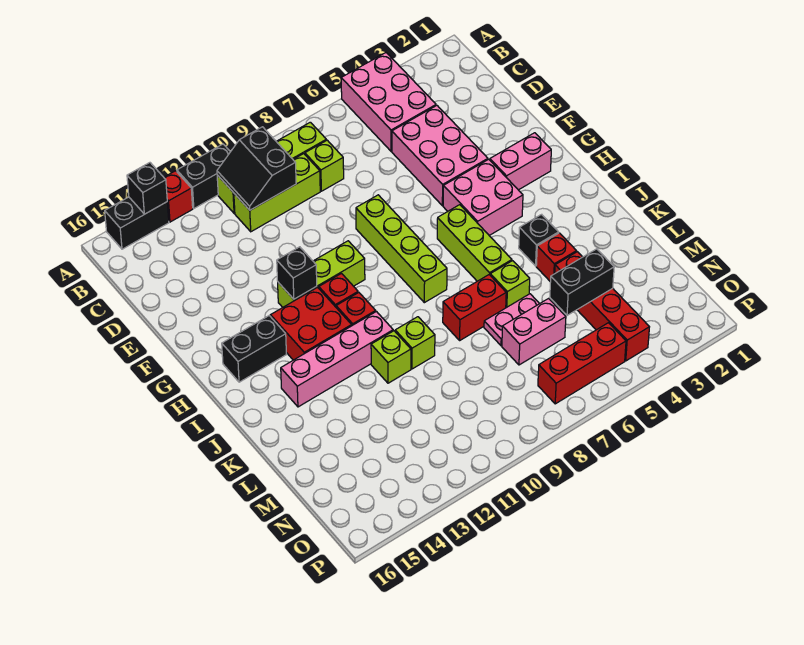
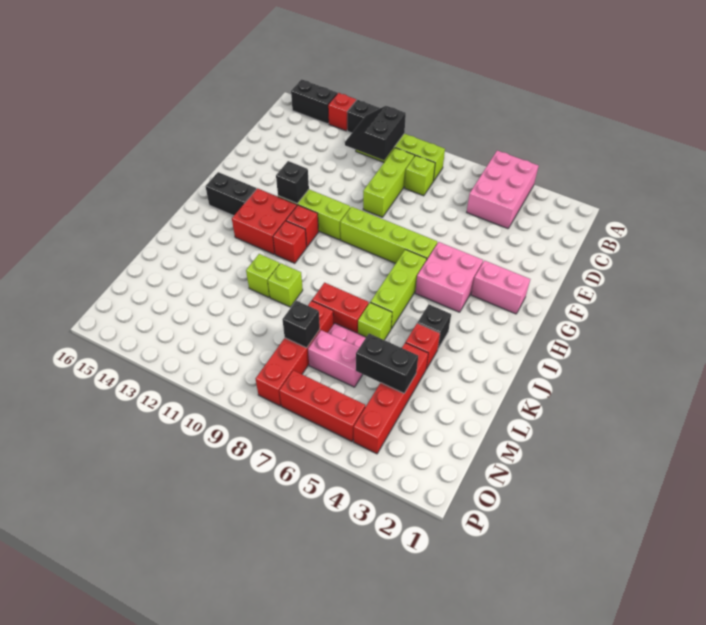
black 1x1 brick [127,163,167,214] -> black 1x1 brick moved to [282,301,320,348]
lime 1x3 brick [234,154,320,232] -> lime 1x3 brick turned to [363,148,415,217]
pink 2x3 brick [392,106,488,206] -> none
lime 1x4 brick [356,195,447,303] -> lime 1x4 brick turned to [340,207,437,263]
pink 1x4 brick [281,312,393,407] -> none
none -> red 1x4 brick [256,301,334,406]

